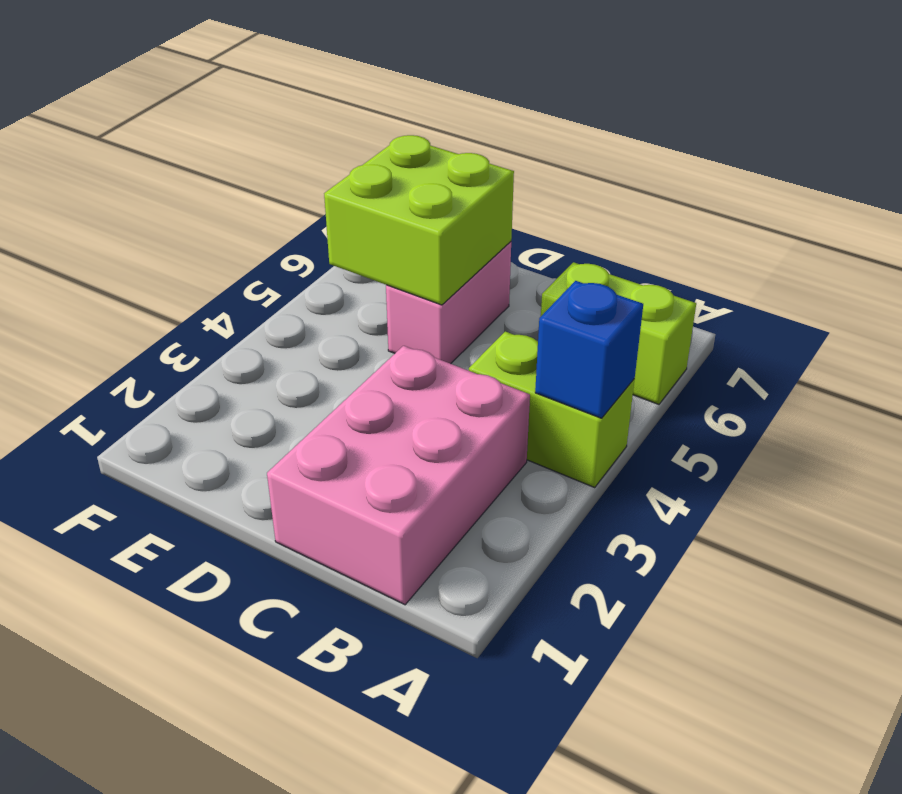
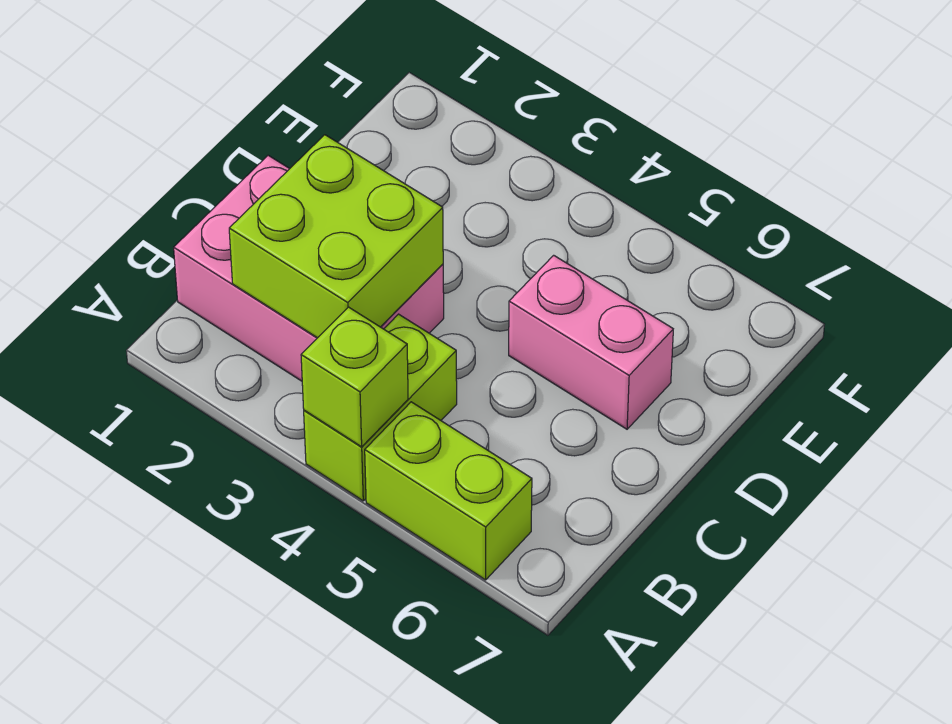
blue 1x1 brick [535,281,643,418] -> lime 1x1 brick [301,307,408,447]
lime 1x2 brick [541,262,696,404] -> lime 1x2 brick turned to [365,402,532,580]
lime 2x2 brick [324,135,514,305] -> lime 2x2 brick moved to [229,135,443,338]

